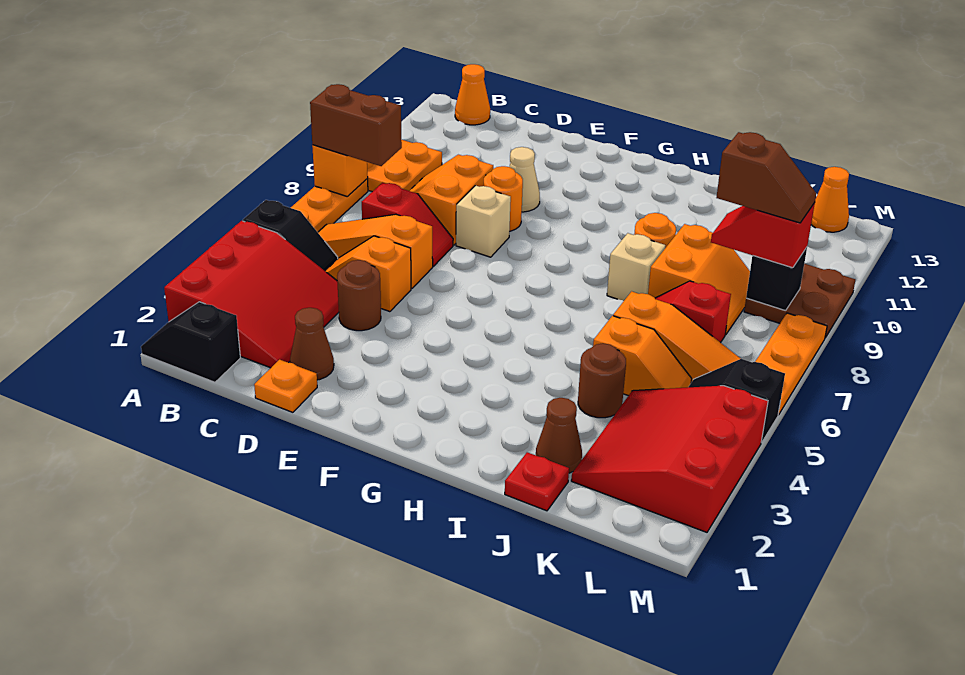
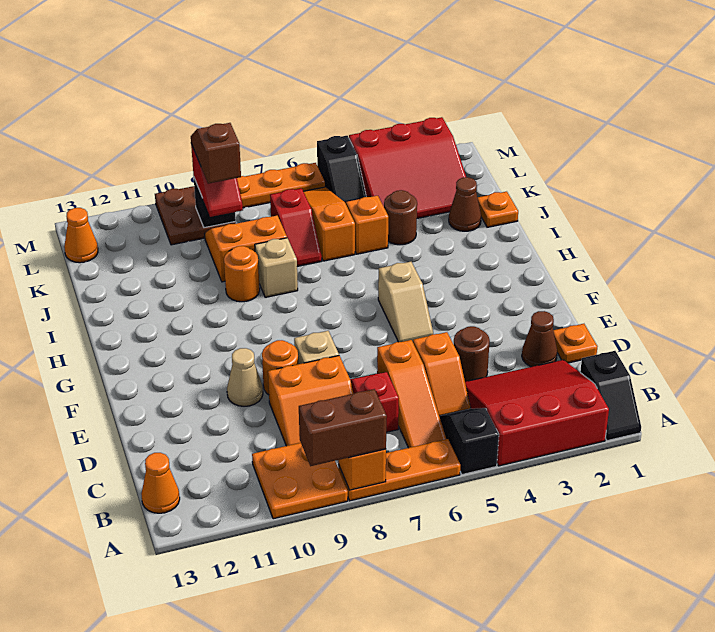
brown 1x2 brick [310,84,402,166] -> brown 1x2 brick turned to [299,389,387,466]
none -> tan 1x2 slope [378,262,433,342]
red 1x1 plate [505,452,569,511] -> orange 1x1 plate [477,192,518,227]

